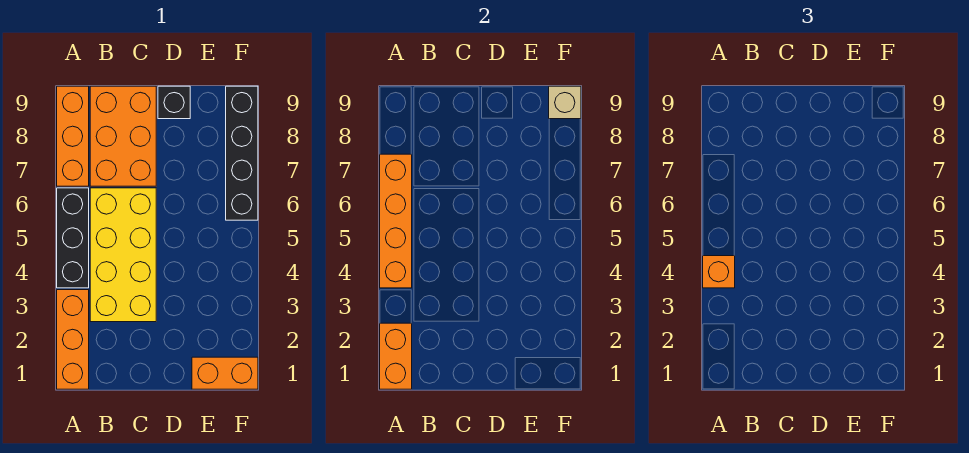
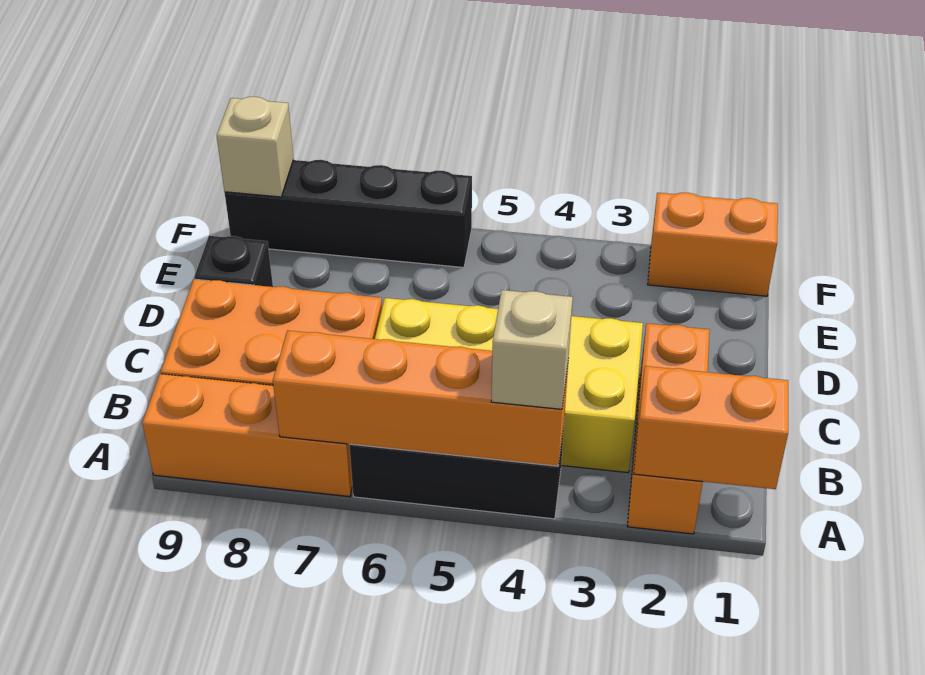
orange 1x3 brick [57,290,89,389] -> orange 1x3 brick turned to [627,323,710,534]
orange 1x1 brick [703,256,735,288] -> tan 1x1 brick [491,290,573,409]
orange 1x2 brick [192,357,258,389] -> orange 1x2 brick turned to [648,193,778,296]

